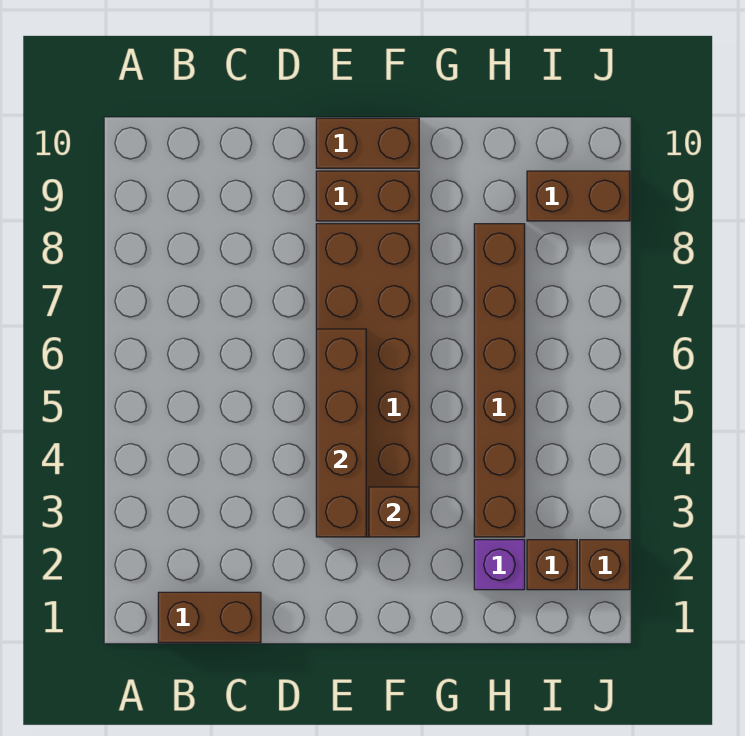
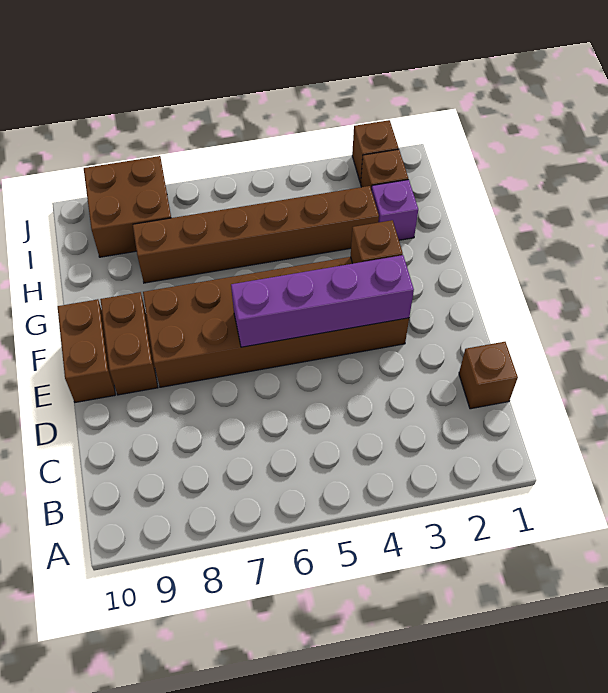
brown 1x2 brick [158,592,261,643] -> brown 1x1 brick [459,342,518,409]
brown 1x4 brick [316,329,366,537] -> purple 1x4 brick [231,255,414,347]
brown 1x2 brick [527,171,630,221] -> brown 2x2 brick [84,156,171,257]

